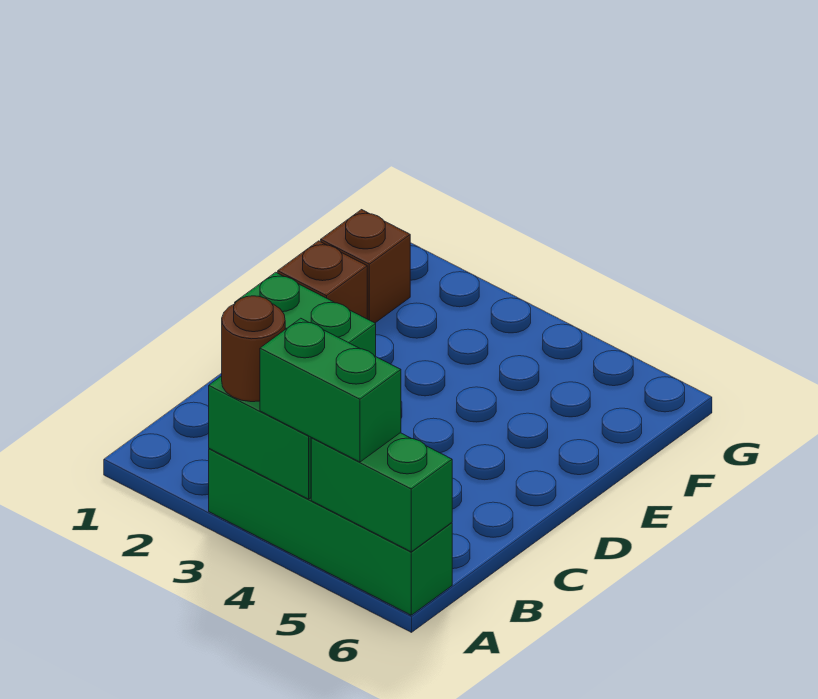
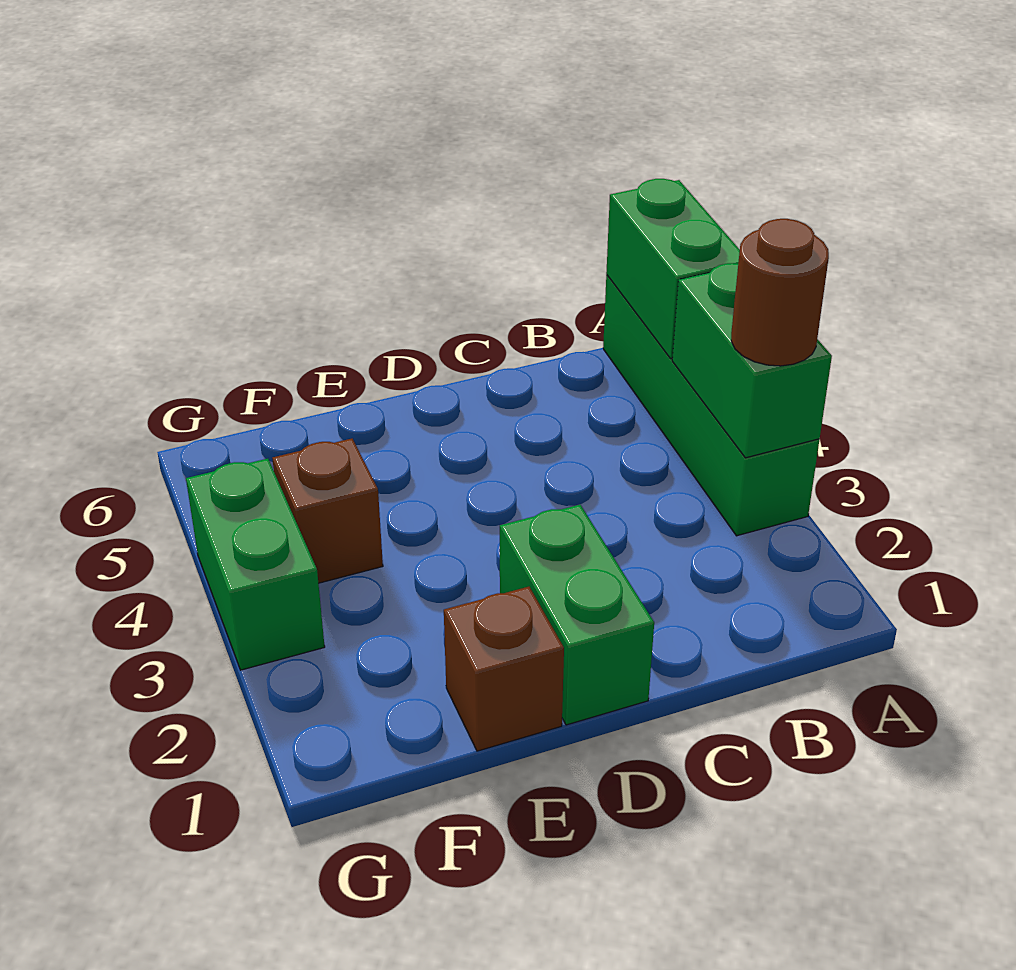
green 1x2 brick [260,318,401,462] -> green 1x2 brick moved to [186,459,325,670]
brown 1x1 brick [321,210,410,323] -> brown 1x1 brick moved to [272,439,383,583]

